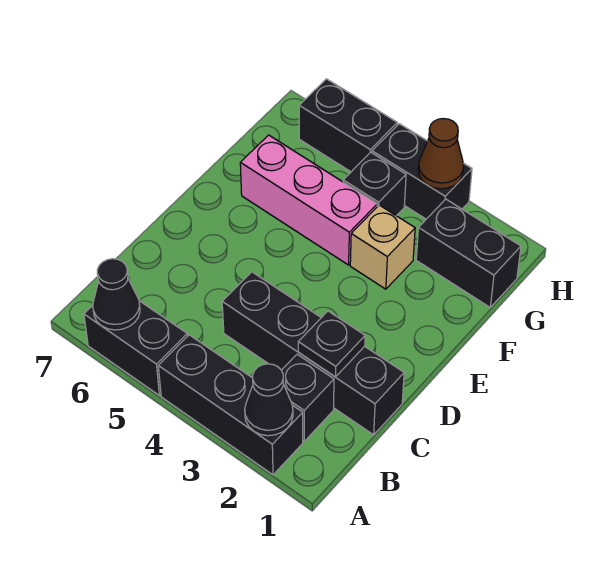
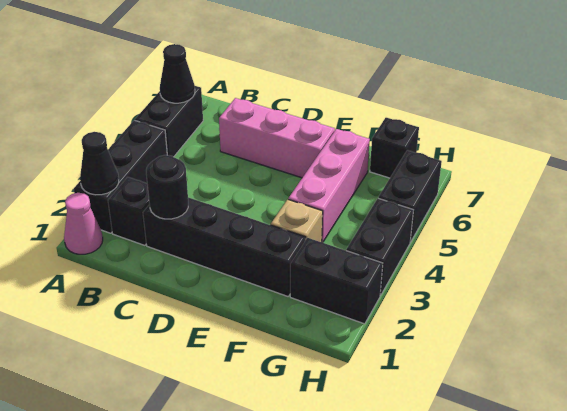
none -> pink 1x1 cone [64,193,103,254]
black 1x4 brick [222,272,404,435] -> black 1x4 brick turned to [143,197,306,296]
black 1x1 plate [298,311,365,377] -> black 1x1 round brick [146,155,188,219]
none -> pink 1x3 brick [219,98,335,178]
black 1x2 brick [416,199,521,307] -> black 1x2 brick turned to [290,238,383,324]
black 1x1 brick [343,152,406,216] -> black 1x1 brick moved to [370,118,419,178]
brown 1x1 cone [418,119,464,189] -> none

